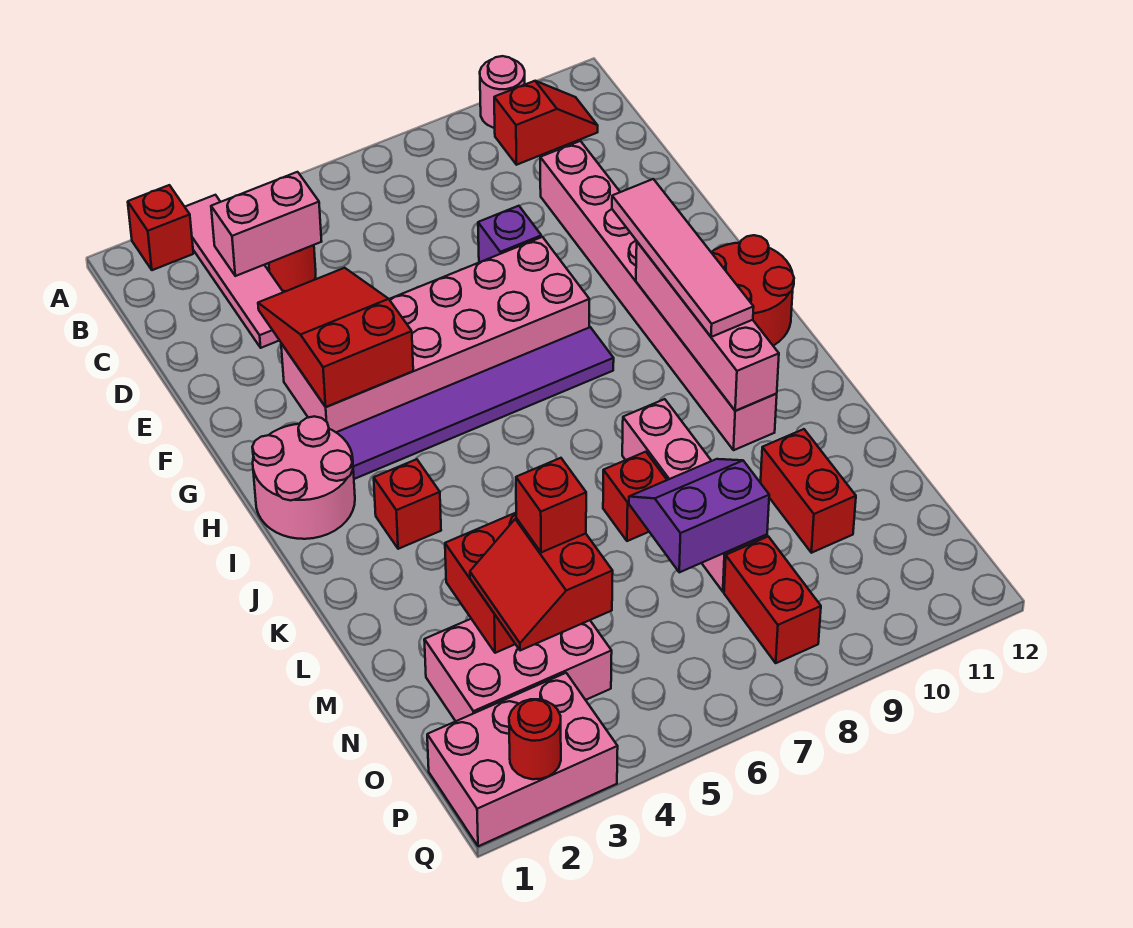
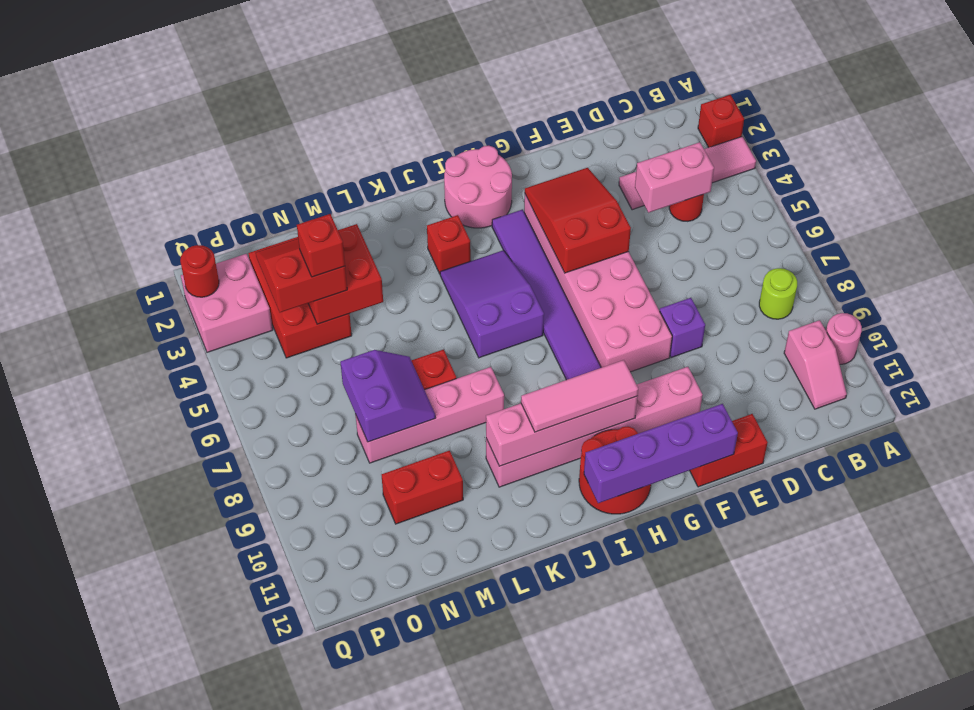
none -> lime 1x1 round brick [759,268,797,319]
red 1x2 slope [494,81,598,165] -> pink 1x2 slope [784,320,847,409]
pink 1x2 brick [211,172,322,276] -> pink 1x2 brick turned to [635,142,714,213]
pink 1x8 brick [540,141,777,450] -> pink 1x6 brick [486,367,702,487]
red 2x3 slope [258,268,413,407] -> red 2x3 slope turned to [525,168,631,273]
none -> purple 1x4 brick [584,404,738,503]
pink 1x4 tile [612,179,754,337] -> pink 1x3 tile [521,360,638,432]
none -> purple 2x3 slope [440,250,544,358]
pink 2x3 brick [424,619,612,721] -> red 2x3 brick [248,237,352,358]
red 1x2 brick [724,536,821,663] -> red 1x2 brick moved to [690,414,768,487]
pink 2x3 brick [427,673,618,846] -> pink 2x2 brick [181,254,273,352]

